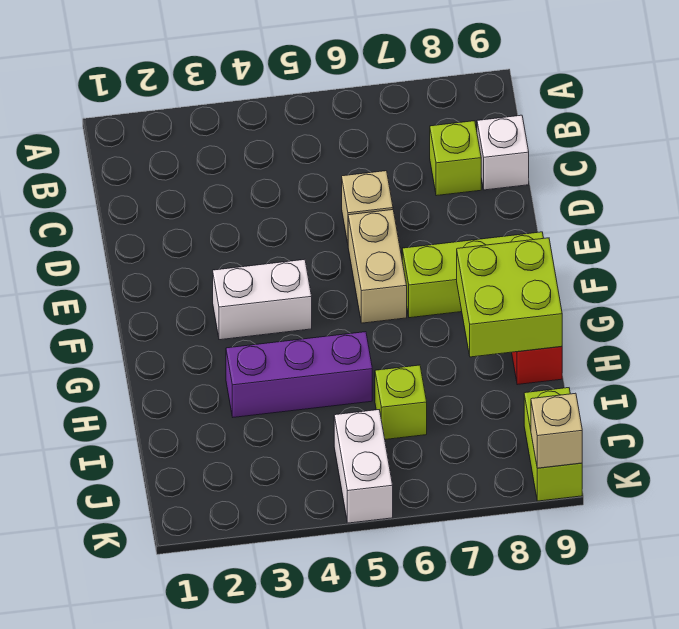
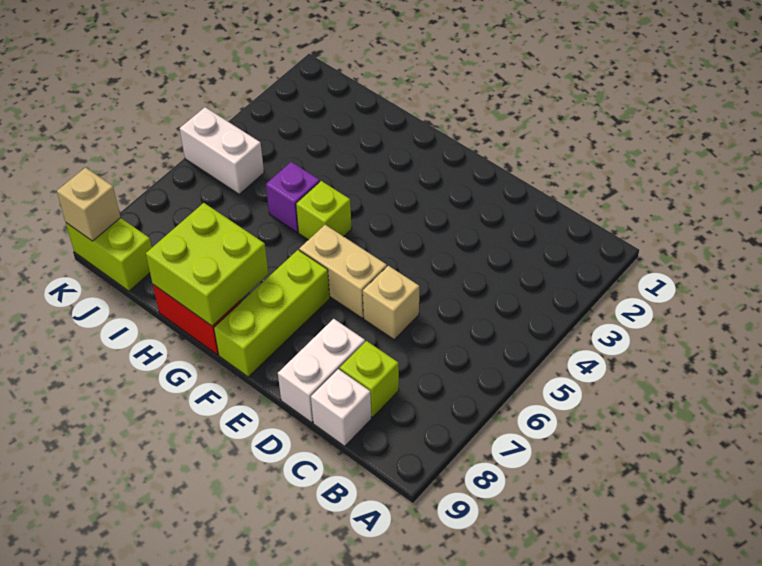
white 1x2 brick [213,259,312,340] -> white 1x2 brick moved to [278,319,365,423]
purple 1x3 brick [226,332,372,417] -> purple 1x1 brick [266,162,320,232]
lime 1x1 brick [375,365,427,439] -> lime 1x1 brick moved to [296,181,352,240]

